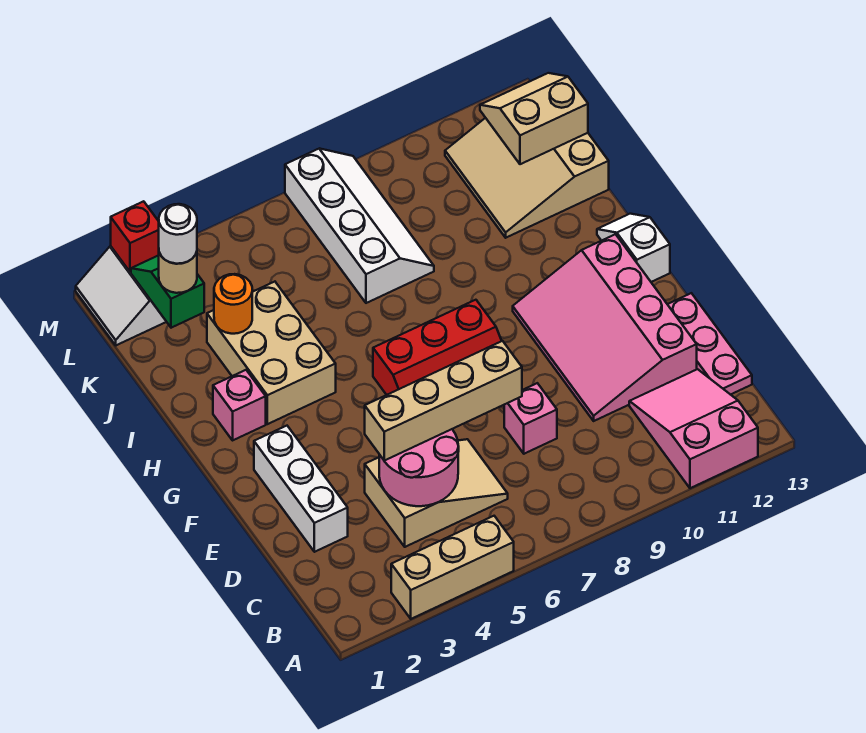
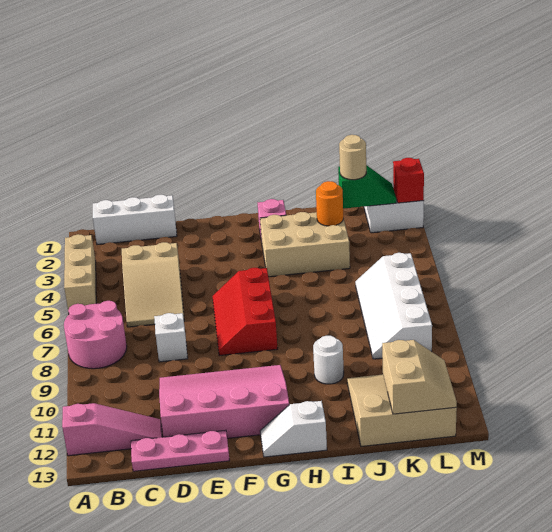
pink 2x3 slope [629,369,758,488] -> pink 1x3 slope [62,403,162,456]
pink 2x2 round brick [379,429,459,506] -> pink 2x2 round brick moved to [64,301,127,369]
white 1x3 brick [254,426,348,552] -> white 1x3 brick moved to [93,195,177,244]
tan 1x4 brick [365,341,522,461] -> none
pink 1x1 brick [504,383,557,454] -> white 1x1 brick [154,313,188,362]
white 1x2 slope [597,214,670,282] -> white 1x2 slope turned to [260,401,327,457]
white 2x4 slope [285,149,434,303] -> white 2x4 slope turned to [355,252,432,359]
white 1x1 round brick [159,204,197,264] -> white 1x1 round brick moved to [313,336,344,384]

